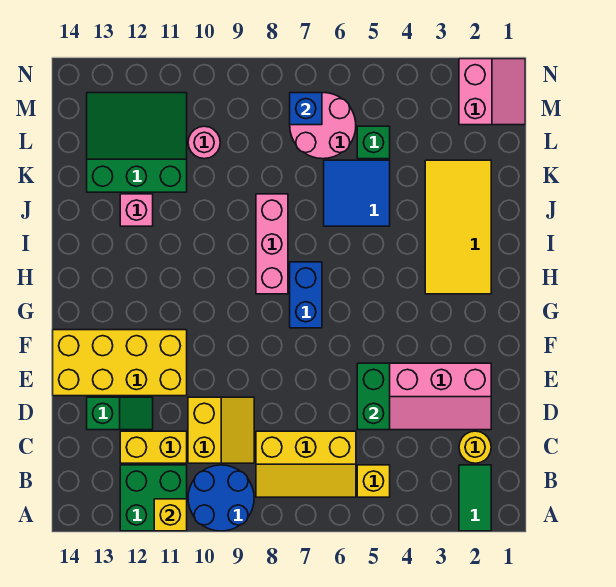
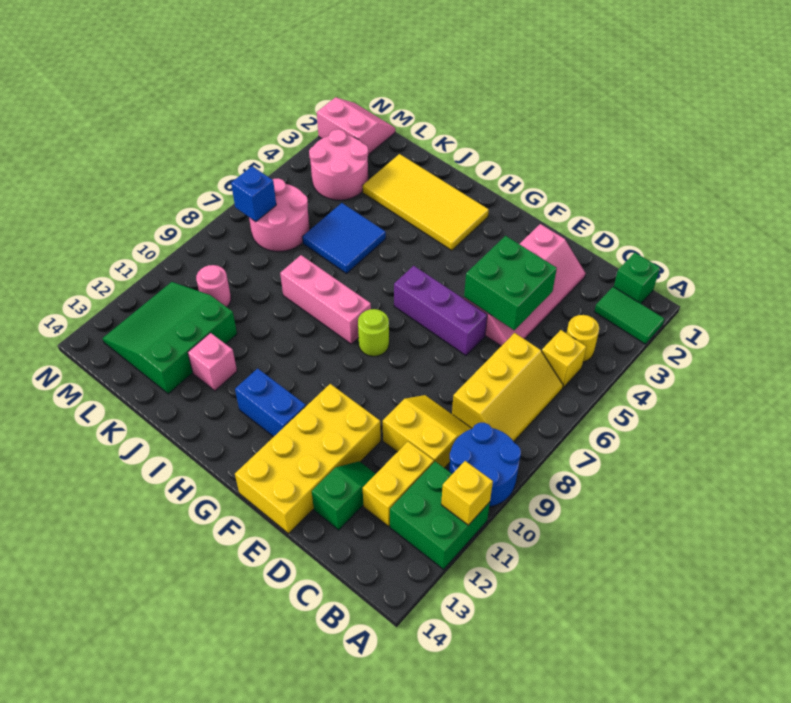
yellow 1x1 round brick [459,431,491,463] -> yellow 1x1 round brick moved to [567,315,599,362]
green 1x2 brick [357,363,390,430] -> green 2x2 brick [464,236,557,330]
none -> purple 1x3 brick [394,266,487,355]
blue 1x2 brick [290,262,322,328] -> blue 1x2 brick moved to [235,368,306,437]
none -> lime 1x1 round brick [358,309,389,356]
none -> pink 2x2 round brick [309,129,368,200]
green 1x1 brick [357,126,390,159] -> green 1x1 brick moved to [614,253,660,304]

